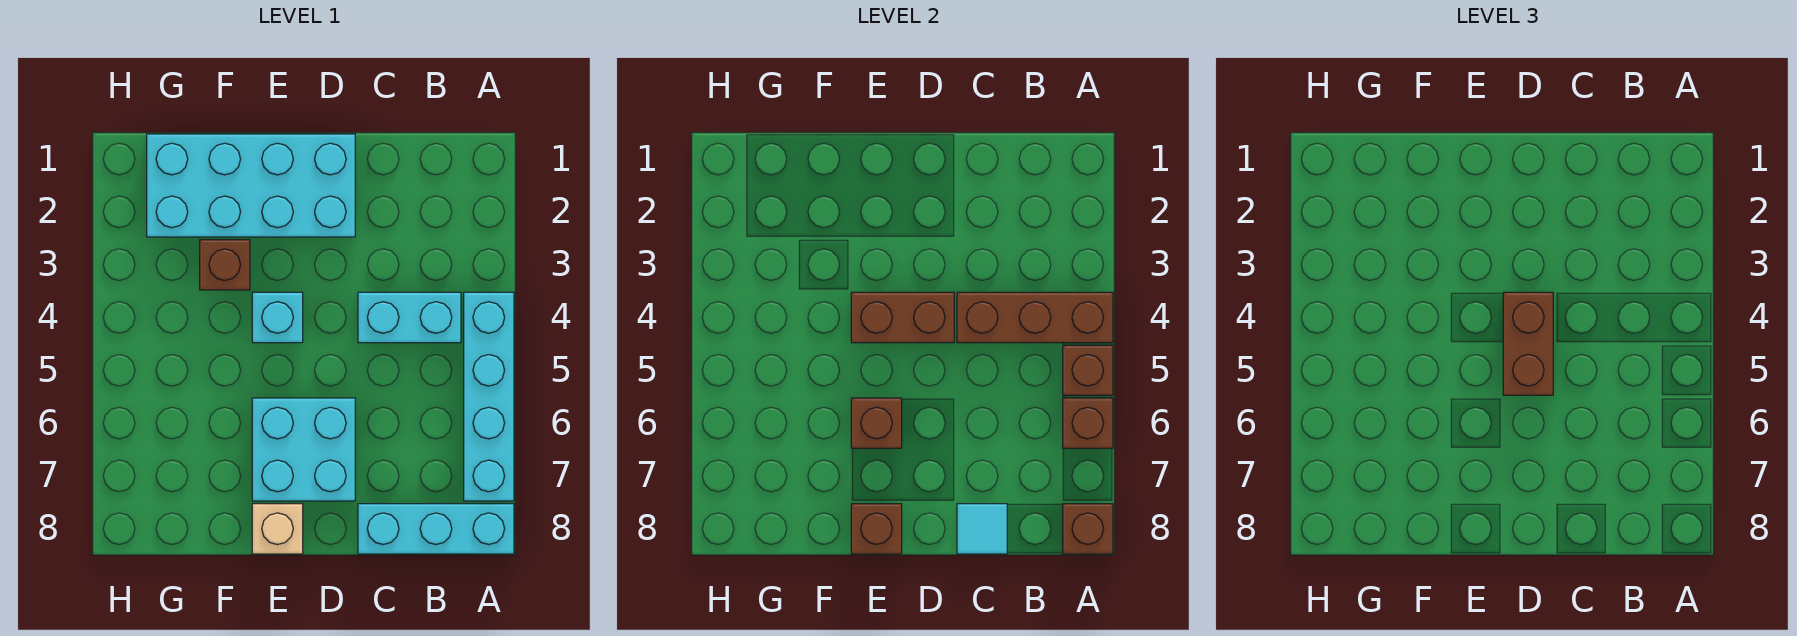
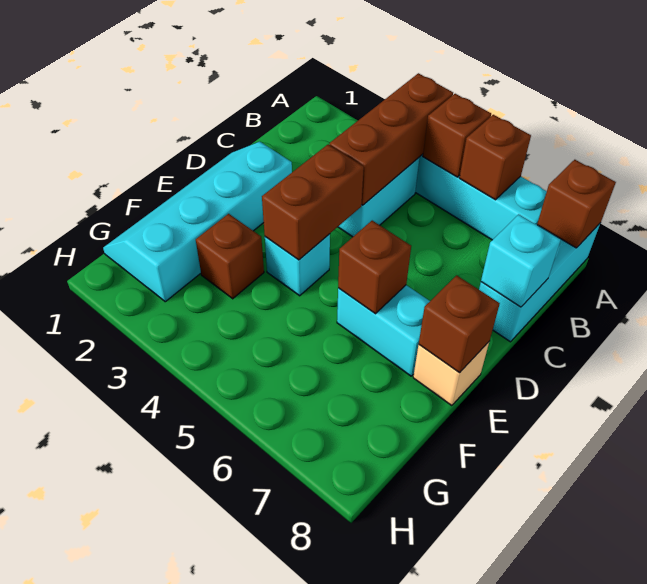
cyan 1x1 tile [957,504,1007,554] -> cyan 1x1 brick [481,214,561,307]
cyan 2x4 brick [147,134,355,237] -> cyan 2x4 slope [103,141,292,302]
brown 1x2 brick [1503,292,1553,395] -> none
cyan 2x2 brick [252,398,355,501] -> cyan 1x2 brick [337,285,430,376]

